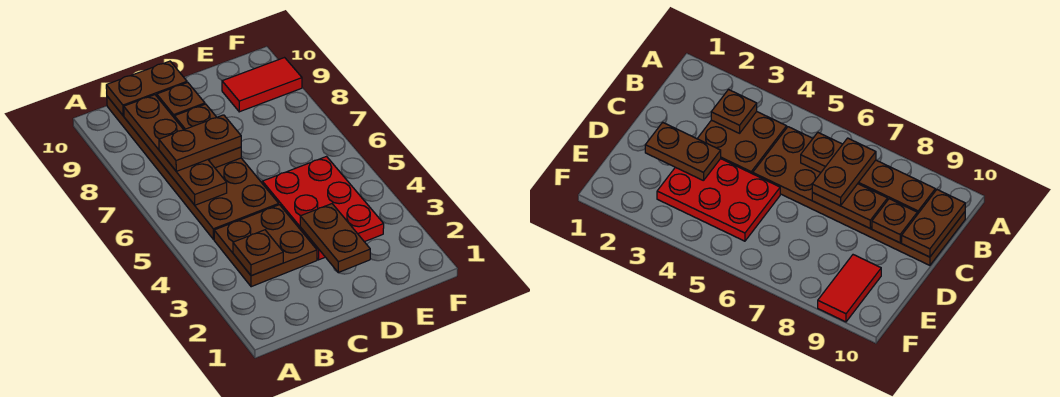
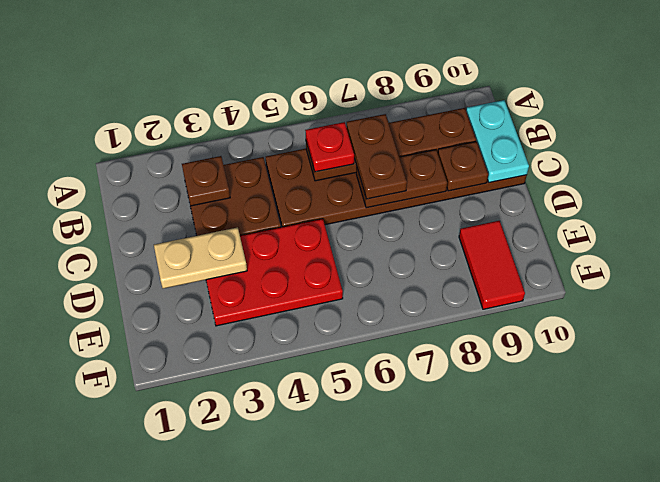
none -> red 1x1 plate [305,122,354,172]
brown 1x2 plate [106,61,187,116] -> cyan 1x2 plate [466,100,529,183]
brown 1x2 plate [300,204,370,273] -> tan 1x2 plate [154,227,247,289]

